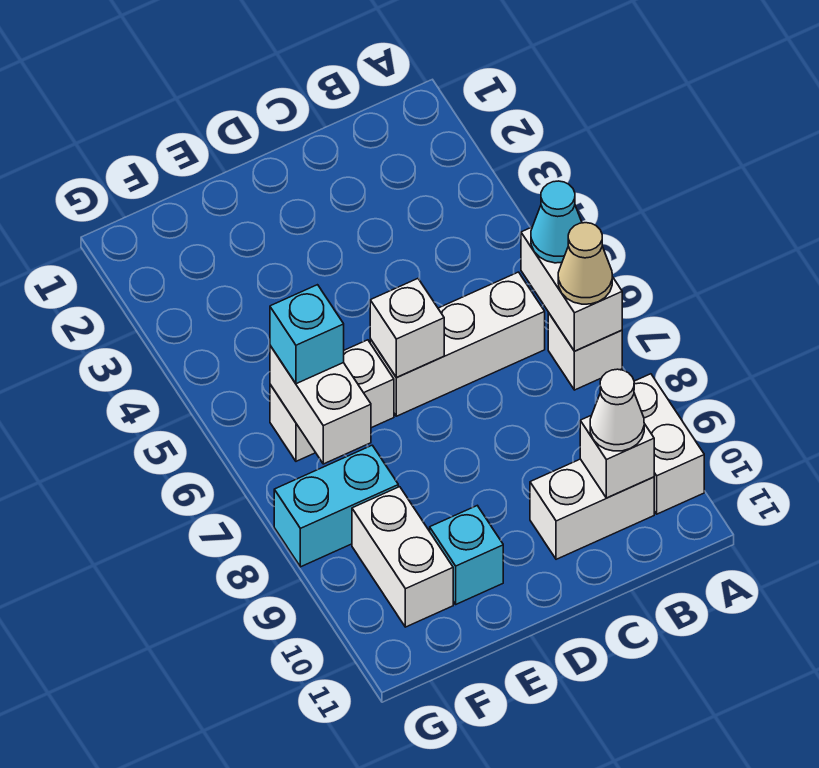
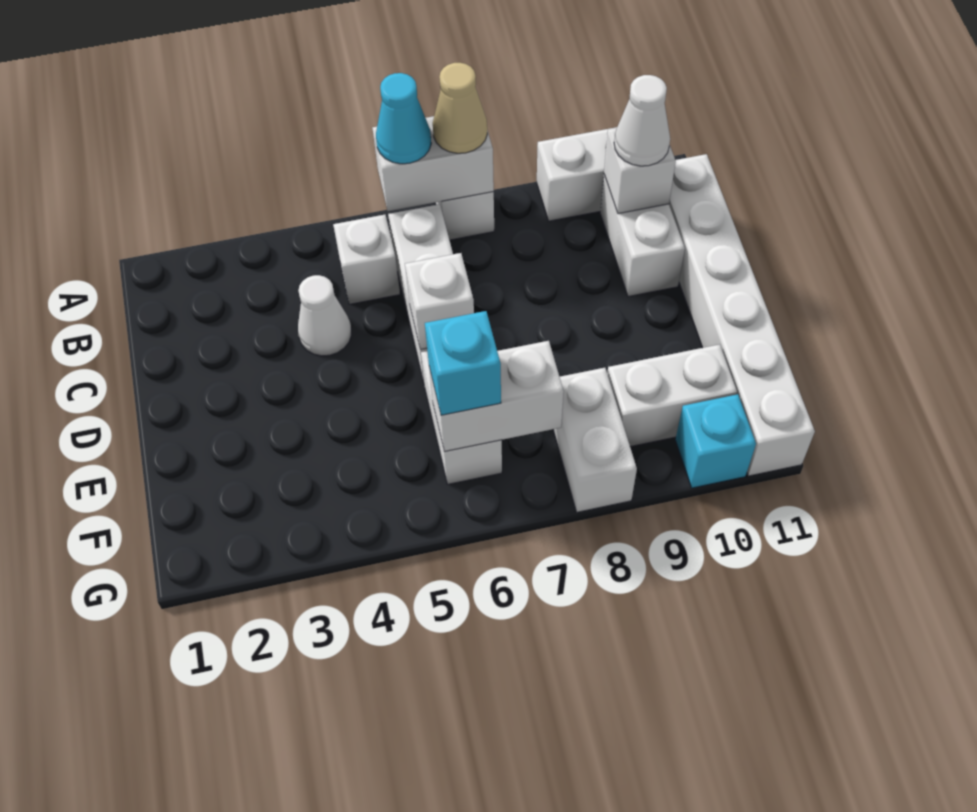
none -> white 1x1 brick [333,215,400,304]
none -> white 1x6 brick [669,154,815,476]
none -> white 1x1 cone [298,275,351,356]
cyan 1x1 brick [430,506,503,604] -> cyan 1x1 brick moved to [675,394,756,488]
cyan 1x2 brick [274,445,398,567] -> white 1x2 brick [553,368,637,512]

